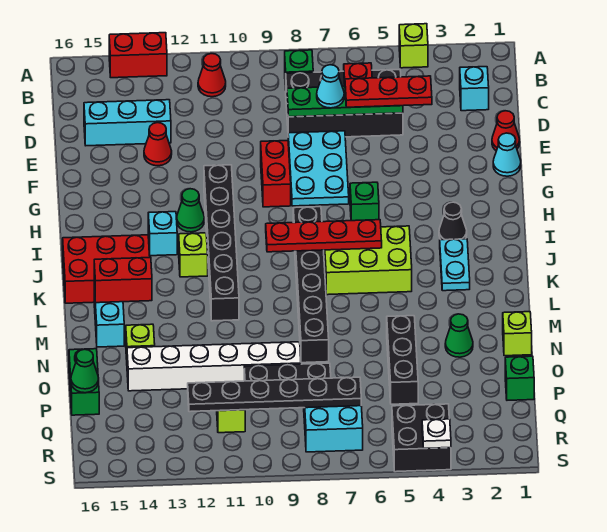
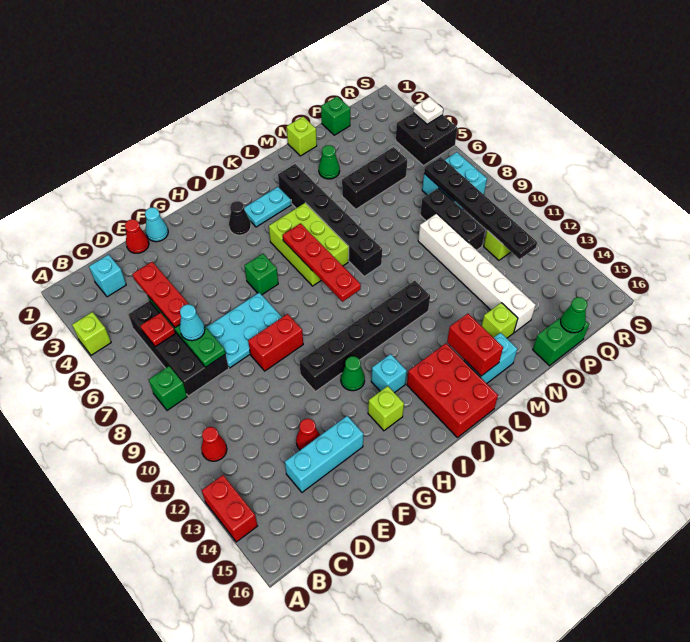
cyan 1x3 brick [84,100,171,146] -> cyan 1x3 brick turned to [285,416,363,492]
black 1x6 brick [293,207,329,363] -> black 1x6 brick turned to [278,164,382,276]
lime 1x1 brick [179,233,208,277] -> lime 1x1 brick moved to [368,386,404,431]

